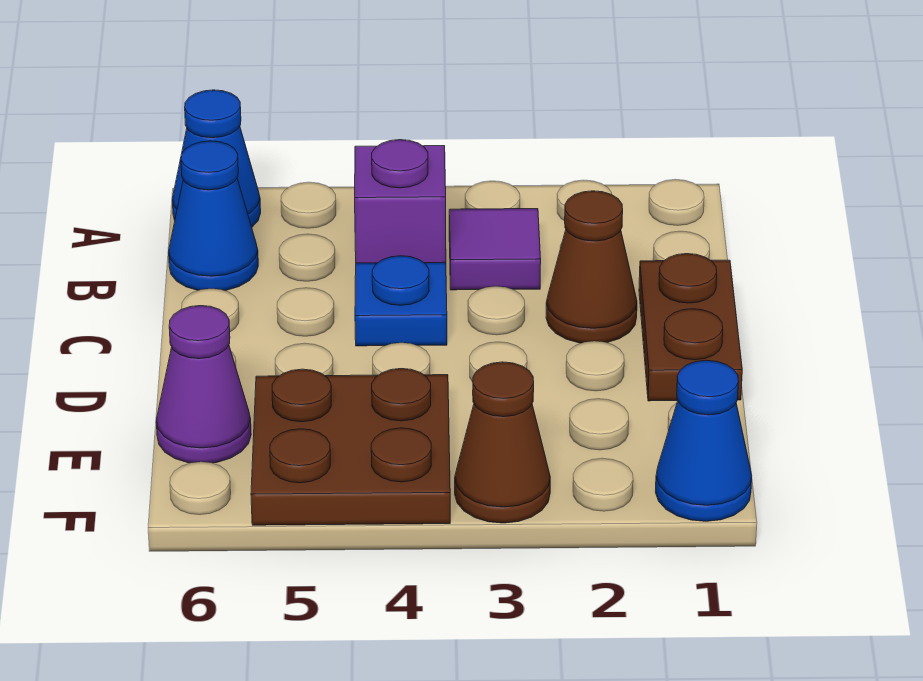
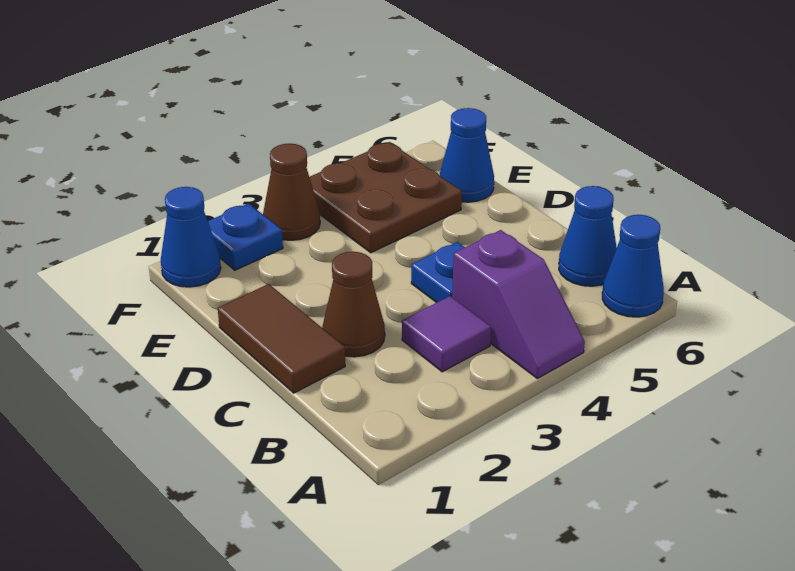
brown 1x2 plate [639,254,742,401] -> brown 1x2 tile [218,284,345,393]
purple 1x1 cone [156,306,251,463] -> blue 1x1 cone [439,108,494,202]
none -> blue 1x1 plate [208,203,283,270]

